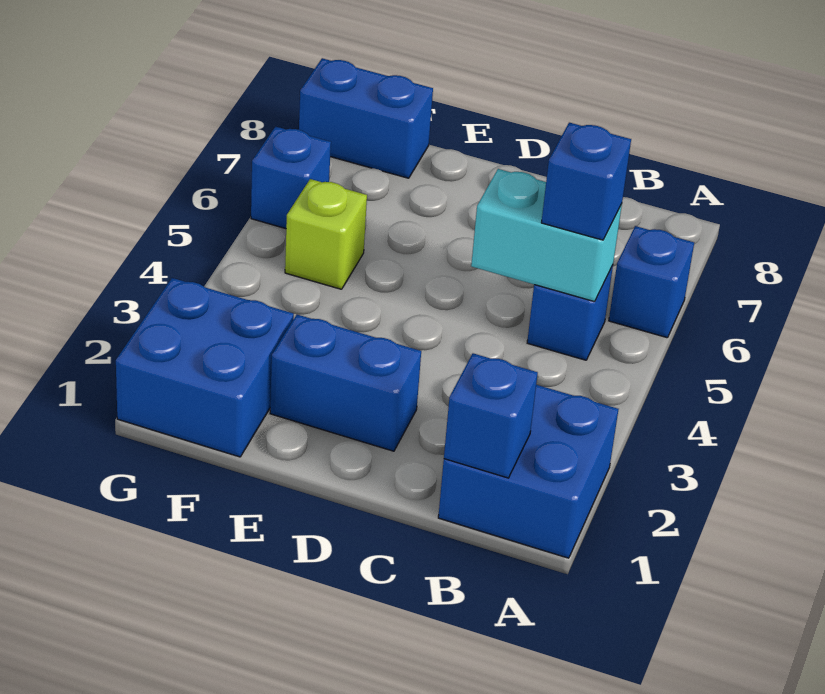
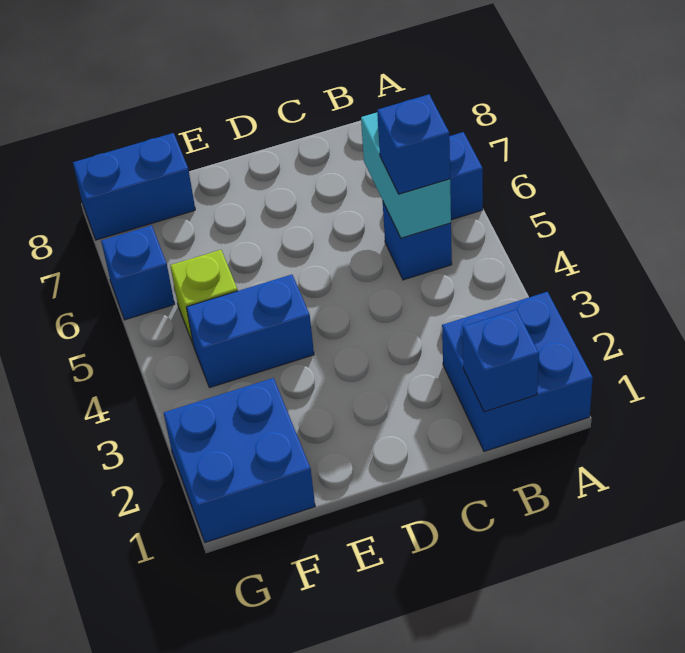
cyan 1x2 brick [471,169,622,302] -> cyan 1x2 brick turned to [361,113,451,238]
blue 1x2 brick [270,314,421,451] -> blue 1x2 brick moved to [186,275,314,387]

